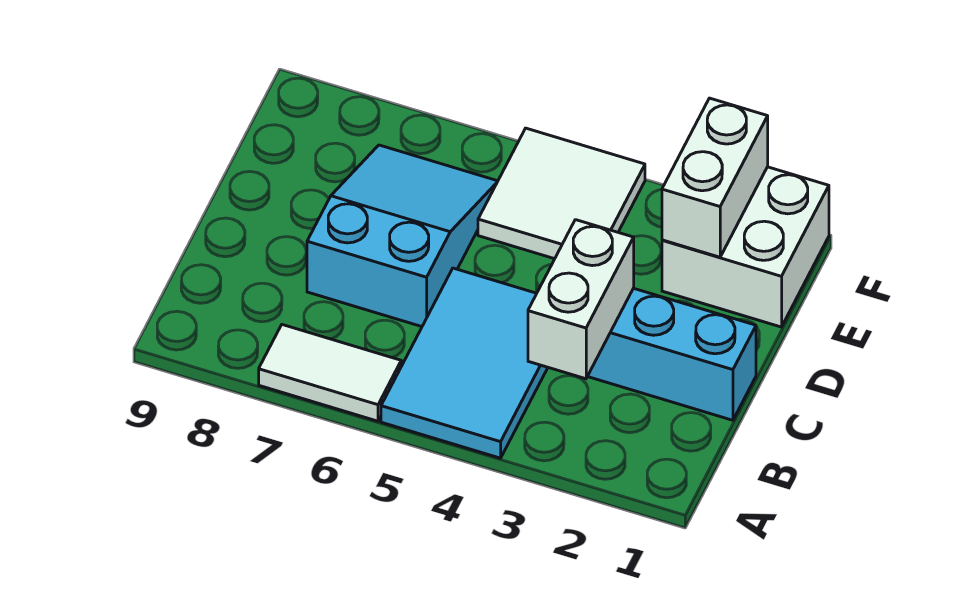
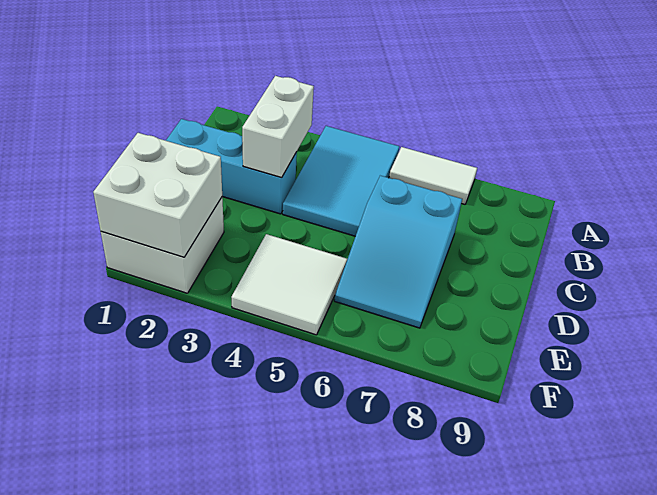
white 1x2 brick [662,98,768,257] -> white 2x2 brick [93,133,222,257]

